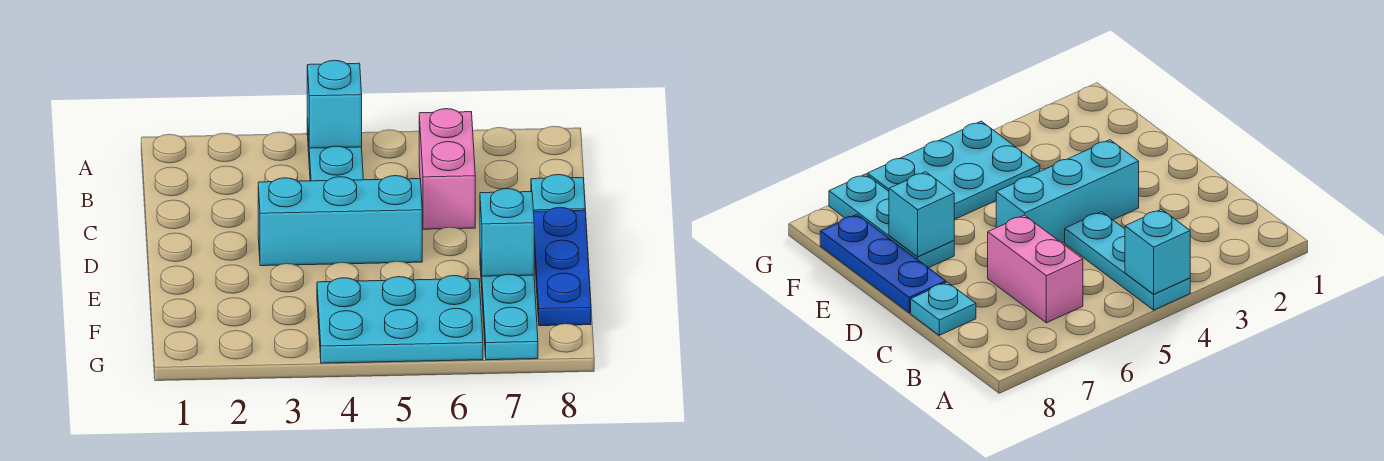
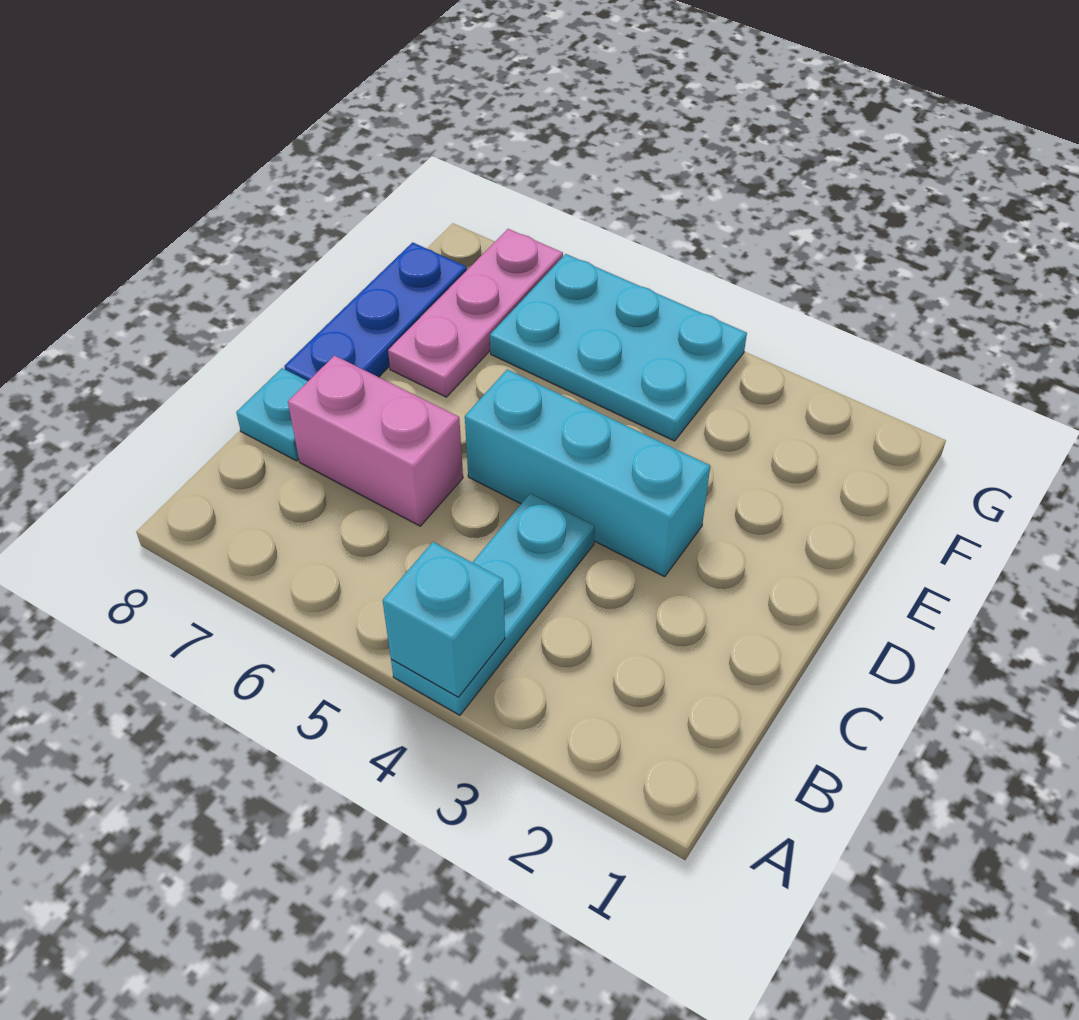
pink 1x2 brick [419,109,475,229] -> pink 1x2 brick turned to [288,356,463,526]
cyan 1x3 plate [480,254,538,360] -> pink 1x3 plate [388,229,563,397]
cyan 1x1 brick [480,189,534,276] -> none

